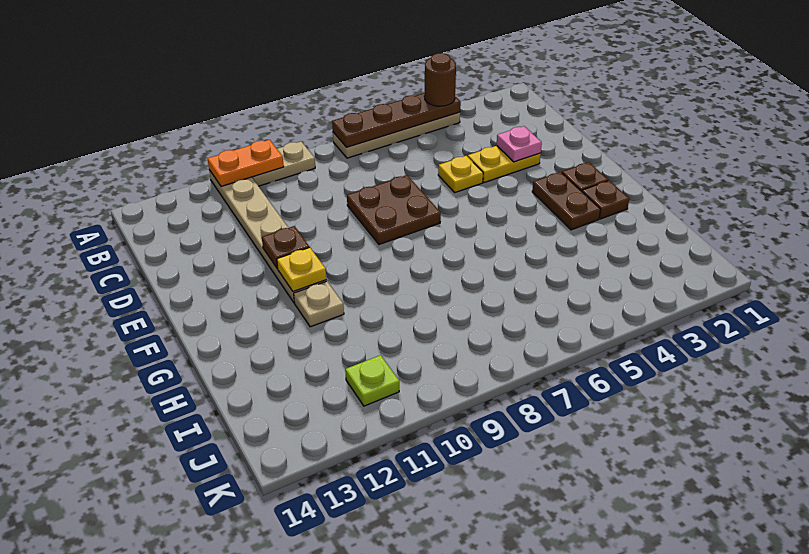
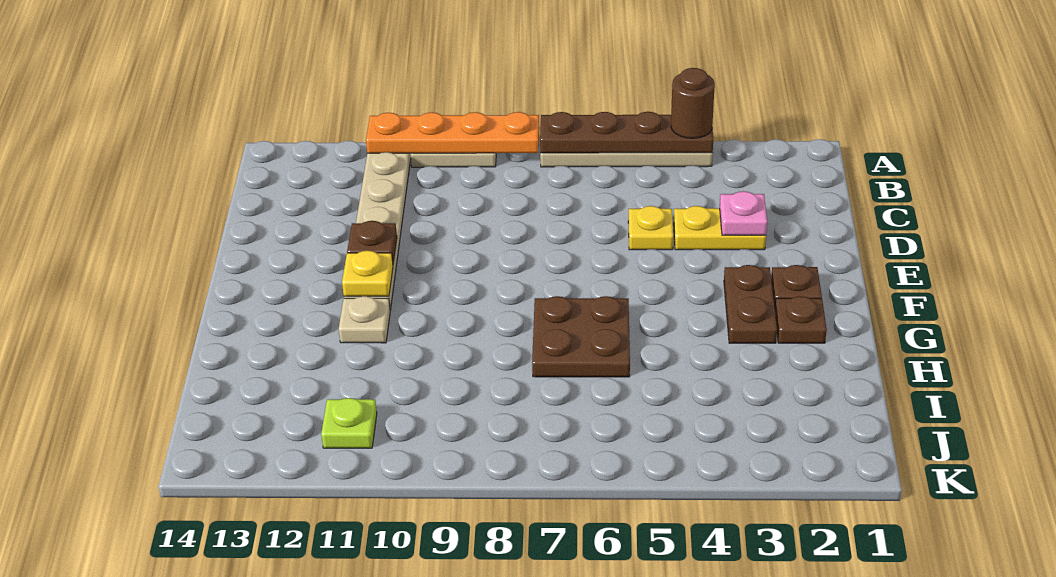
orange 1x2 plate [208,140,284,186] -> orange 1x4 plate [366,112,539,154]
brown 2x2 plate [347,175,441,244] -> brown 2x2 plate moved to [532,296,630,377]

